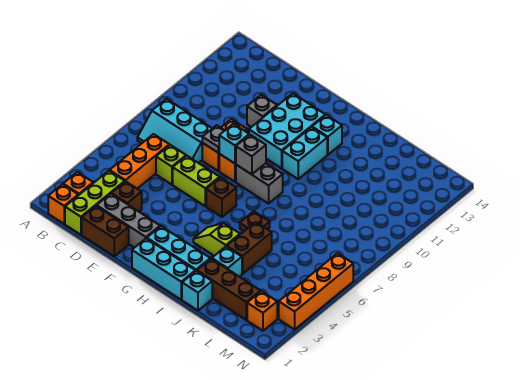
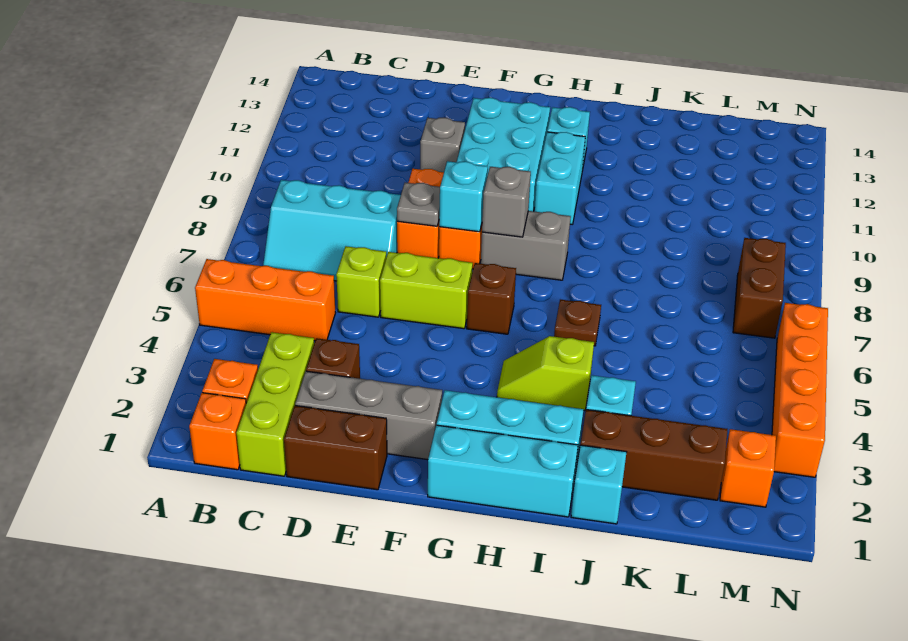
orange 1x3 brick [110,134,169,189] -> orange 1x3 brick turned to [195,259,335,341]
brown 1x2 brick [227,222,272,274] -> brown 1x2 brick moved to [733,238,786,338]

